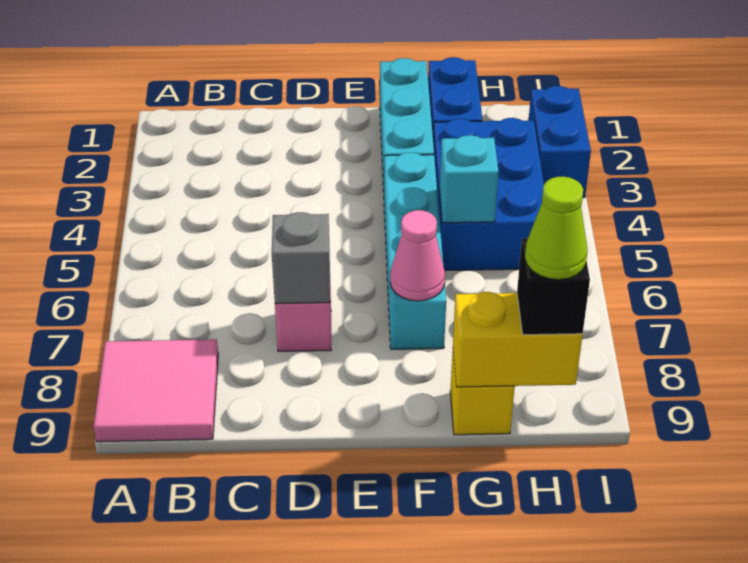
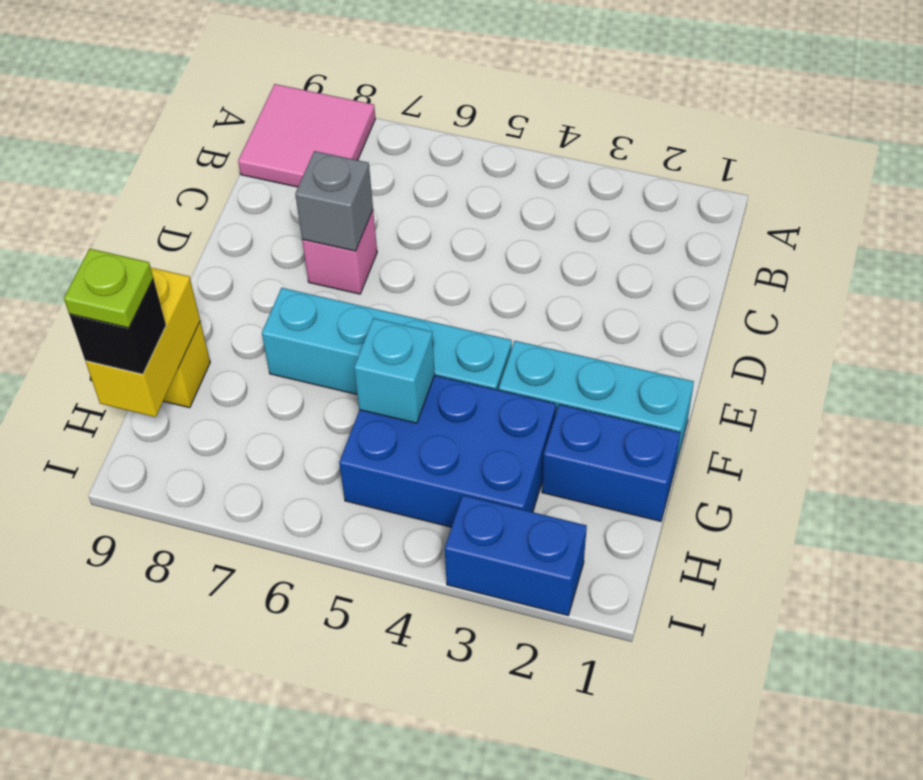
pink 1x1 cone [390,210,445,301] -> none
lime 1x1 cone [525,177,587,280] -> lime 1x1 plate [64,249,153,328]

